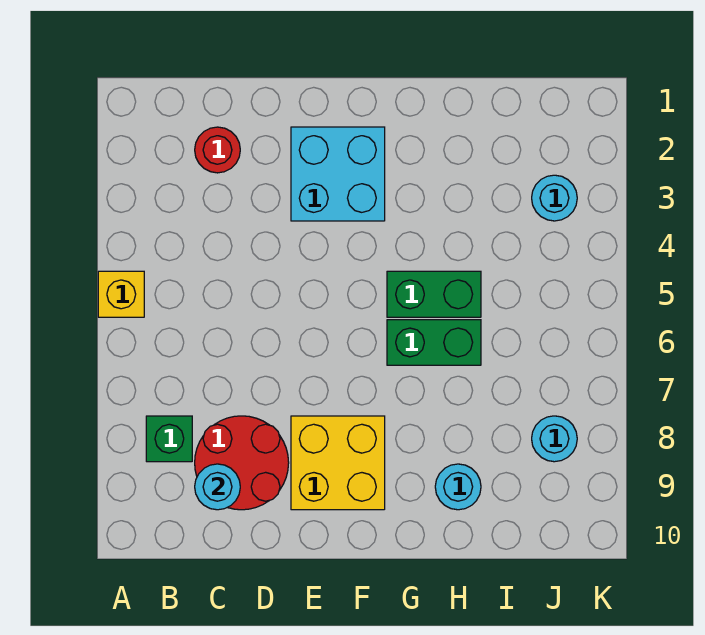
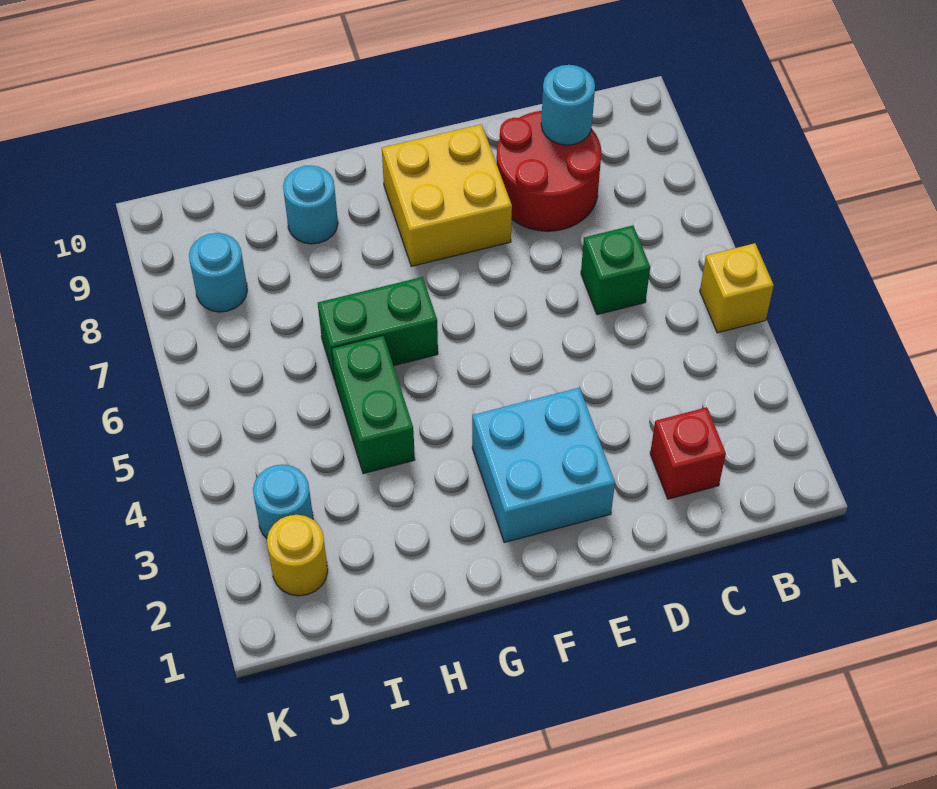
green 1x1 brick [146,416,192,462] -> green 1x1 brick moved to [581,226,650,315]
red 1x1 round brick [195,127,240,173] -> red 1x1 brick [650,407,726,499]
green 1x2 brick [387,271,481,317] -> green 1x2 brick turned to [332,336,415,474]
none -> yellow 1x1 round brick [267,515,328,596]

